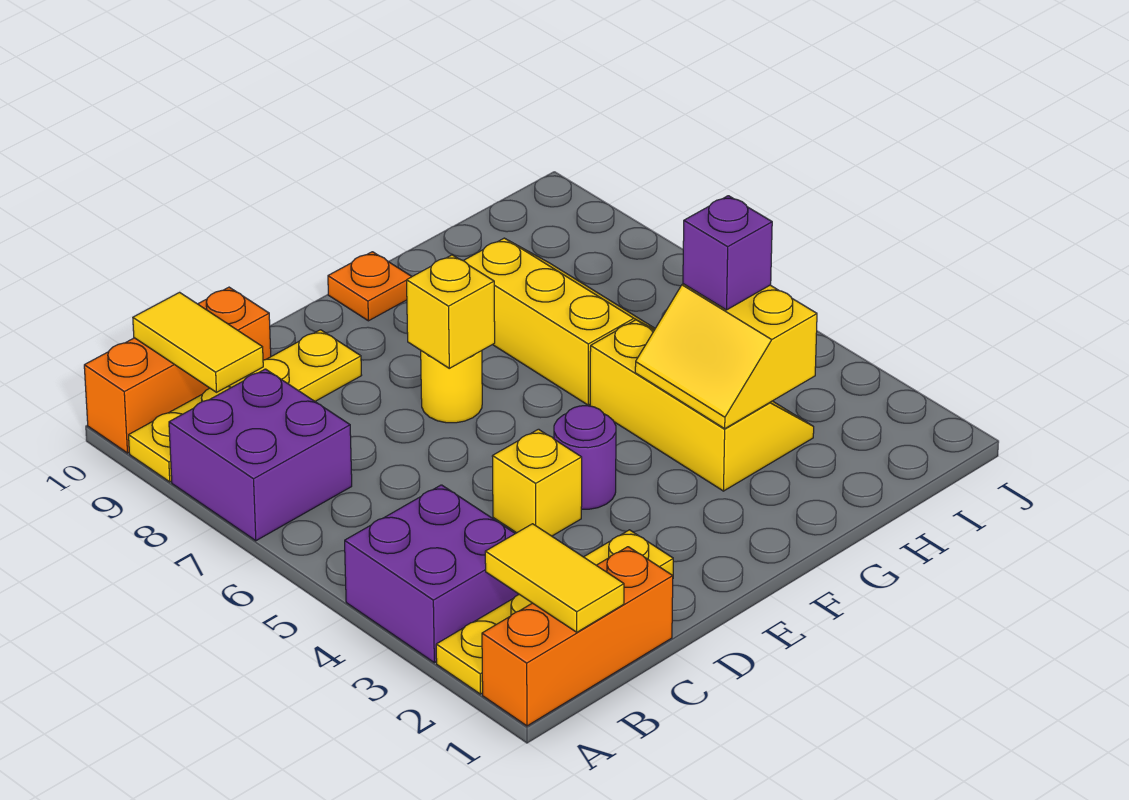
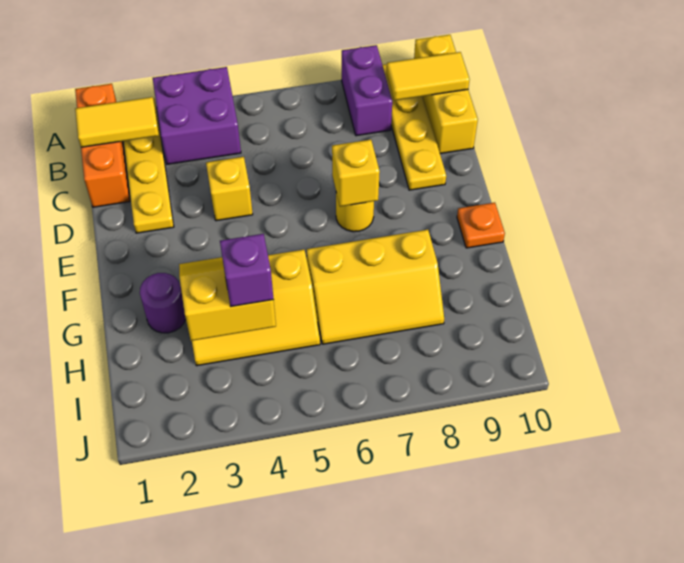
purple 2x2 brick [169,369,352,541] -> purple 1x2 brick [342,45,392,136]
orange 1x3 brick [84,287,271,453] -> yellow 1x3 brick [414,35,478,154]
purple 1x1 round brick [554,406,616,509] -> purple 1x1 round brick moved to [140,273,186,333]

